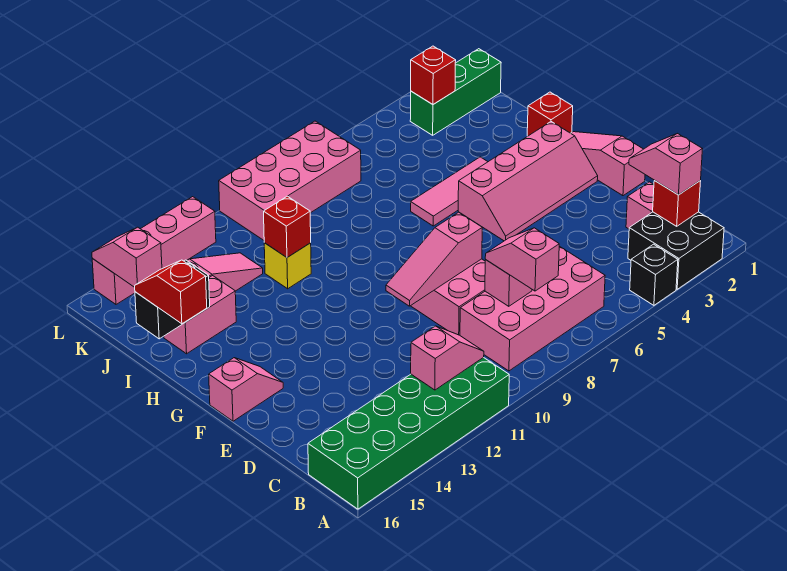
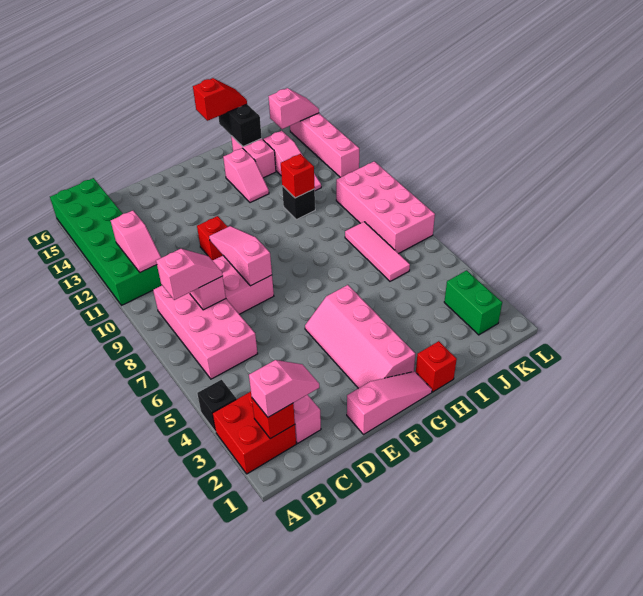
black 2x2 brick [628,212,724,289] -> red 2x2 brick [213,392,296,474]
pink 1x2 slope [209,358,283,421] -> pink 1x2 slope moved to [223,148,269,203]
pink 1x3 tile [411,157,488,226] -> pink 1x3 tile moved to [345,222,410,281]
yellow 1x1 brick [264,243,311,289] -> black 1x1 brick [282,186,315,220]
green 1x3 brick [410,49,501,135] -> green 1x2 brick [444,270,502,335]
red 1x1 brick [411,46,456,104] -> red 1x1 brick moved to [197,216,227,260]

